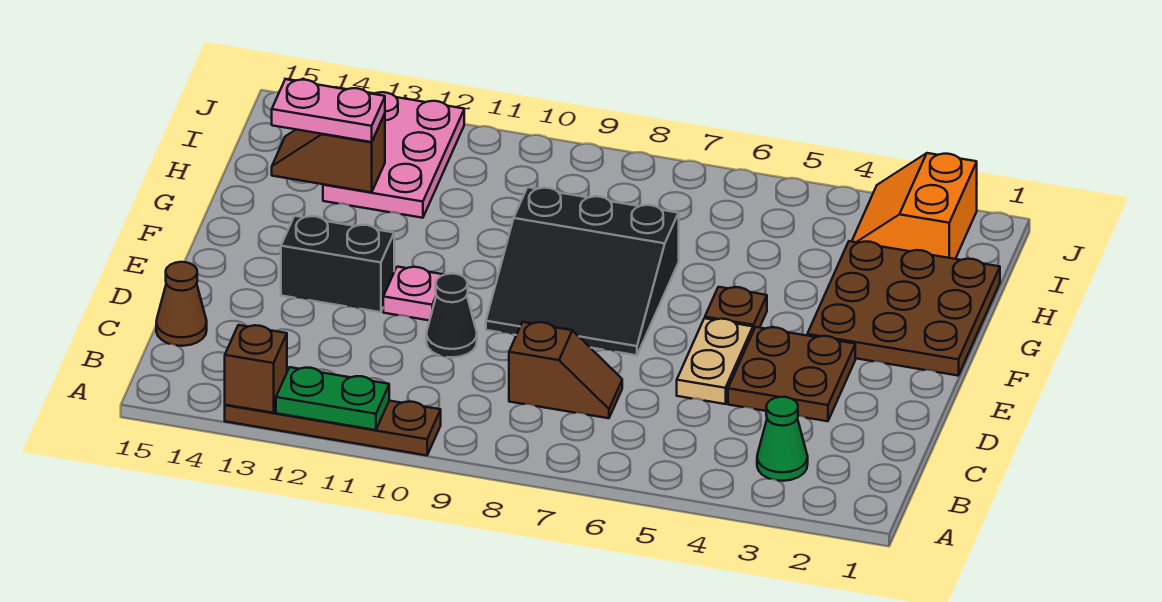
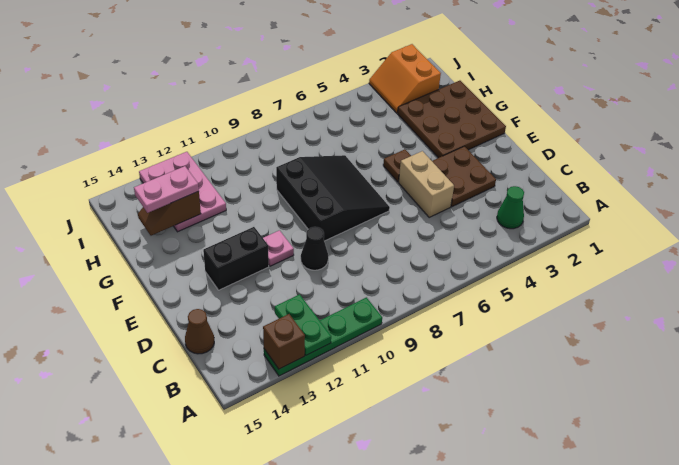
brown 1x4 plate [225,401,441,455] -> green 1x4 plate [264,297,382,376]
green 1x2 plate [276,367,389,430] -> green 1x2 plate turned to [275,294,331,355]
brown 1x2 slope [509,322,622,418] -> none
tan 1x2 plate [677,318,753,404] -> tan 1x2 brick [399,151,454,218]
black 3x3 slope [486,187,679,355] -> black 3x3 slope turned to [276,155,390,241]

